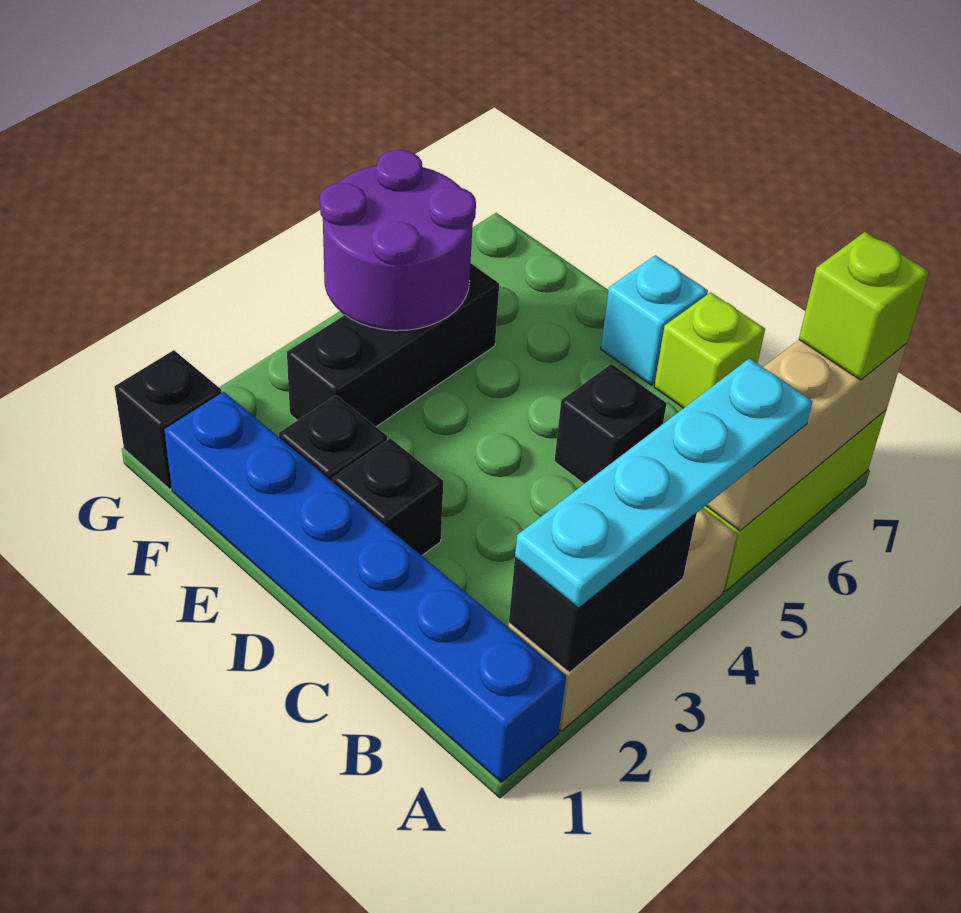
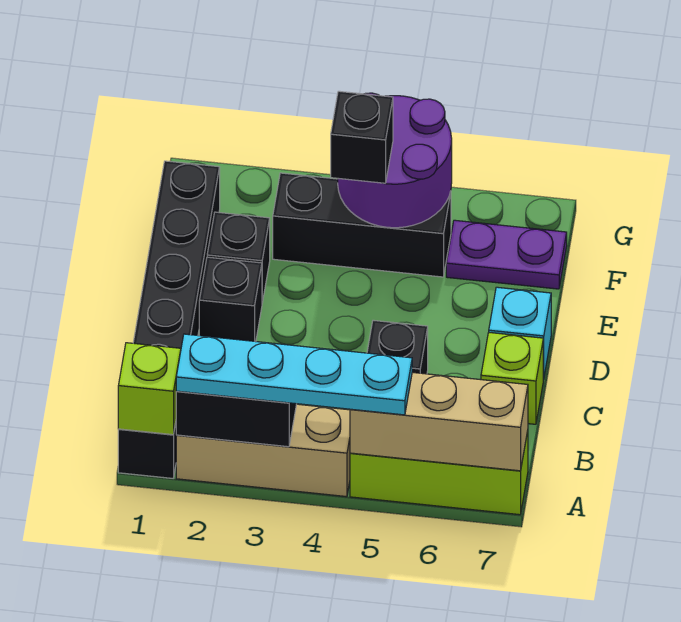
blue 1x6 brick [164,392,566,782] -> black 1x6 brick [118,161,220,478]
lime 1x1 brick [799,232,929,380] -> lime 1x1 brick moved to [118,343,181,435]
none -> purple 1x2 plate [446,220,567,289]
black 1x1 brick [115,350,222,489] -> black 1x1 brick moved to [331,91,393,183]

